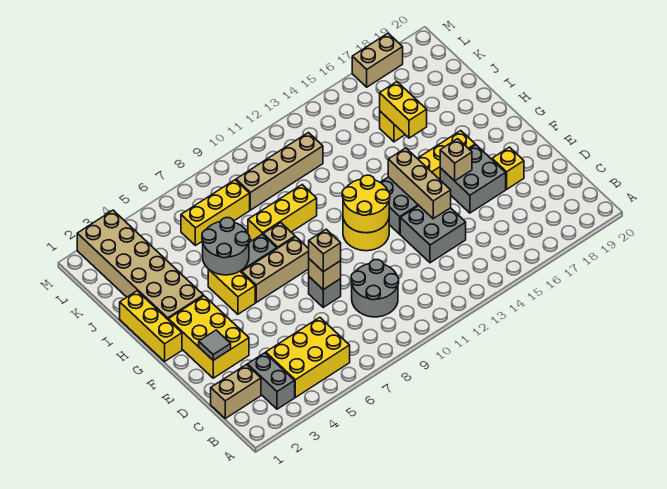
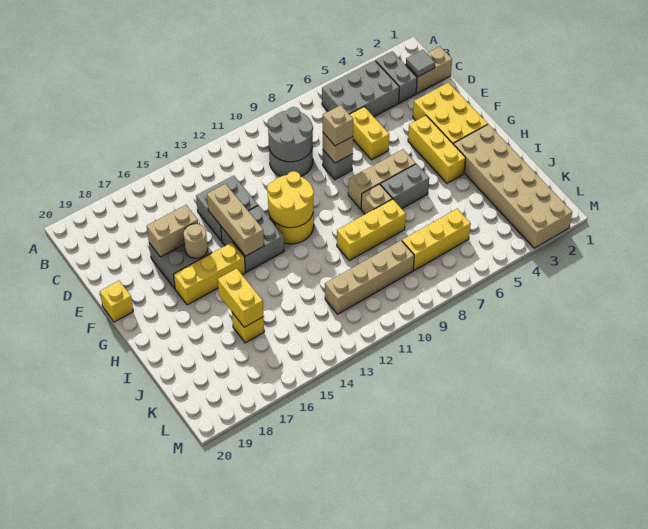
yellow 2x3 brick [266,317,350,397] -> grey 2x3 brick [322,60,399,117]
grey 1x1 tile [199,330,231,360] -> grey 1x1 tile moved to [406,50,435,77]
yellow 1x1 brick [492,147,524,189] -> yellow 1x1 brick moved to [100,281,133,322]
tan 1x1 brick [440,139,472,181] -> tan 1x1 round brick [184,224,208,258]
yellow 1x3 brick [120,291,182,361] -> yellow 1x3 brick moved to [408,116,466,183]
yellow 1x2 brick [208,269,255,314] -> yellow 1x2 brick moved to [349,107,389,160]
grey 2x2 round brick [202,218,250,275] -> grey 2x2 round brick moved to [268,107,313,162]
tan 1x2 brick [352,33,403,87] -> tan 1x2 brick moved to [147,205,198,257]

